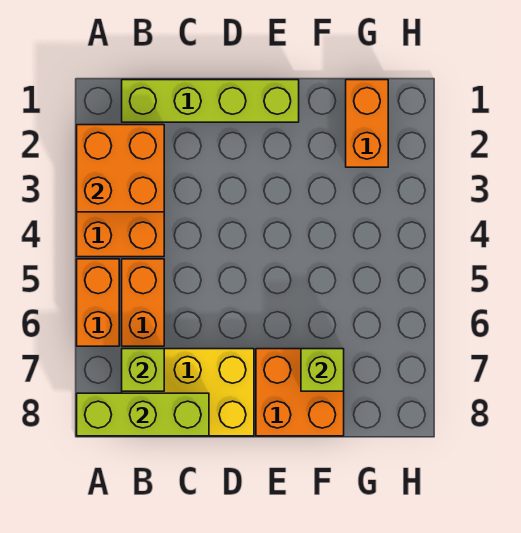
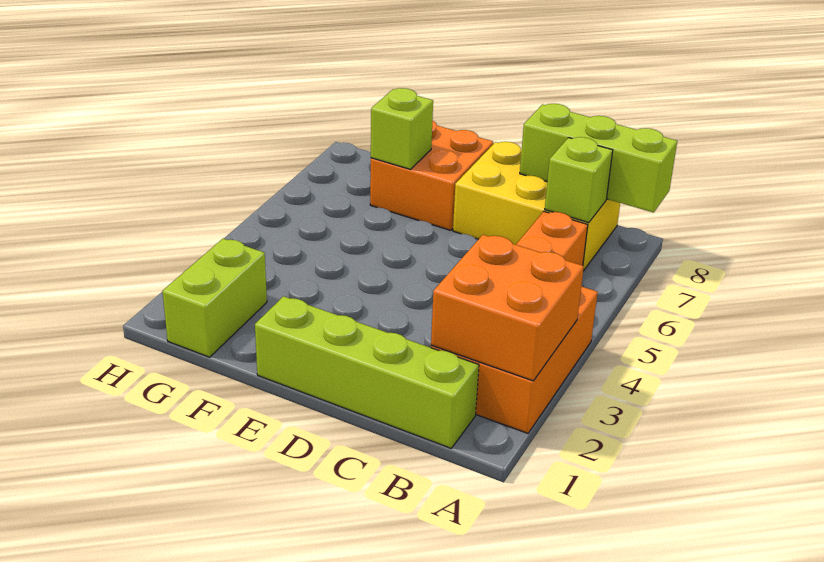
orange 1x2 brick [77,259,119,346] -> none
orange 1x2 brick [346,80,388,167] -> lime 1x2 brick [163,238,267,357]

